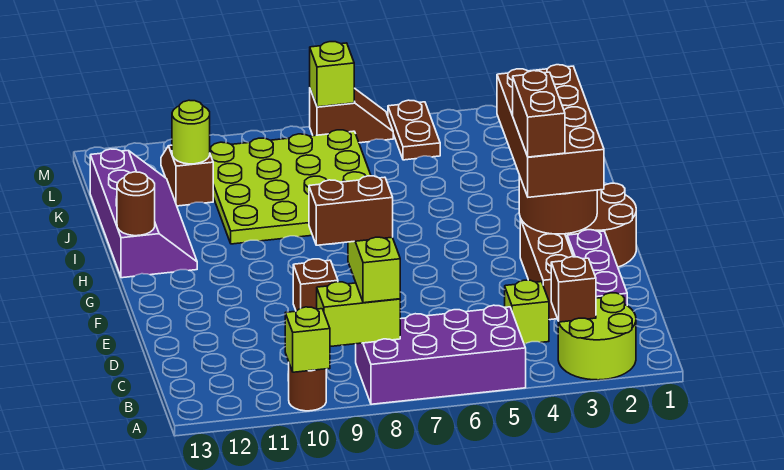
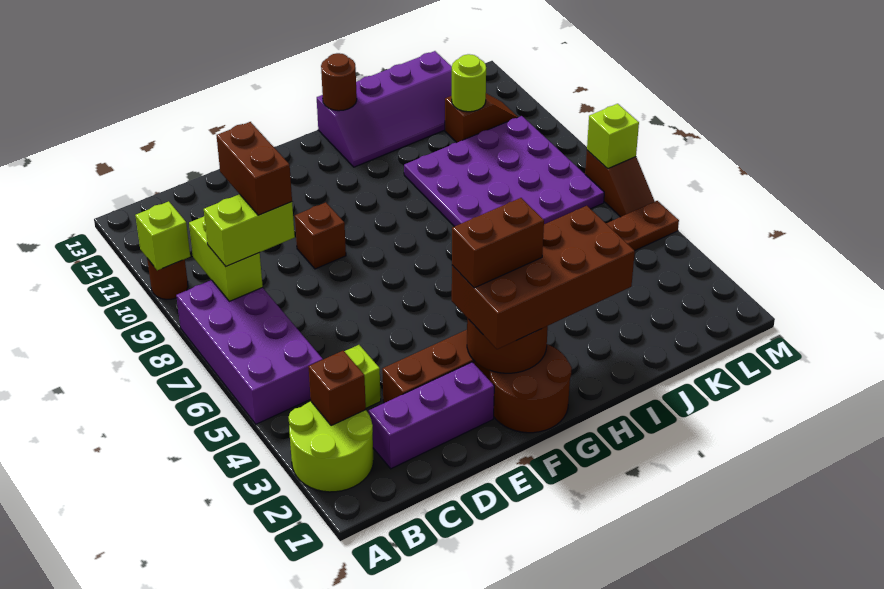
lime 4x4 plate [210,130,371,244] -> purple 4x4 plate [404,116,604,227]

